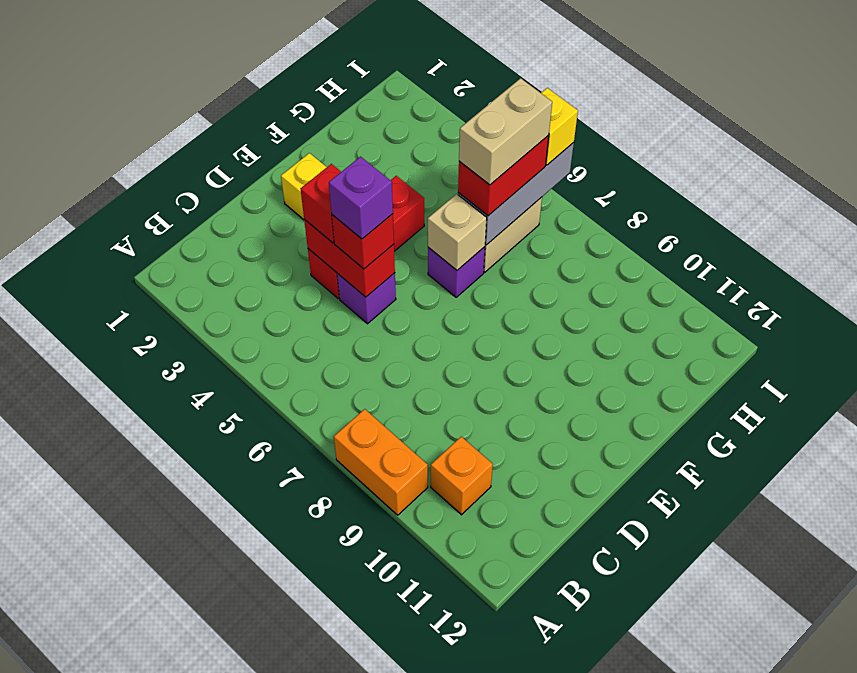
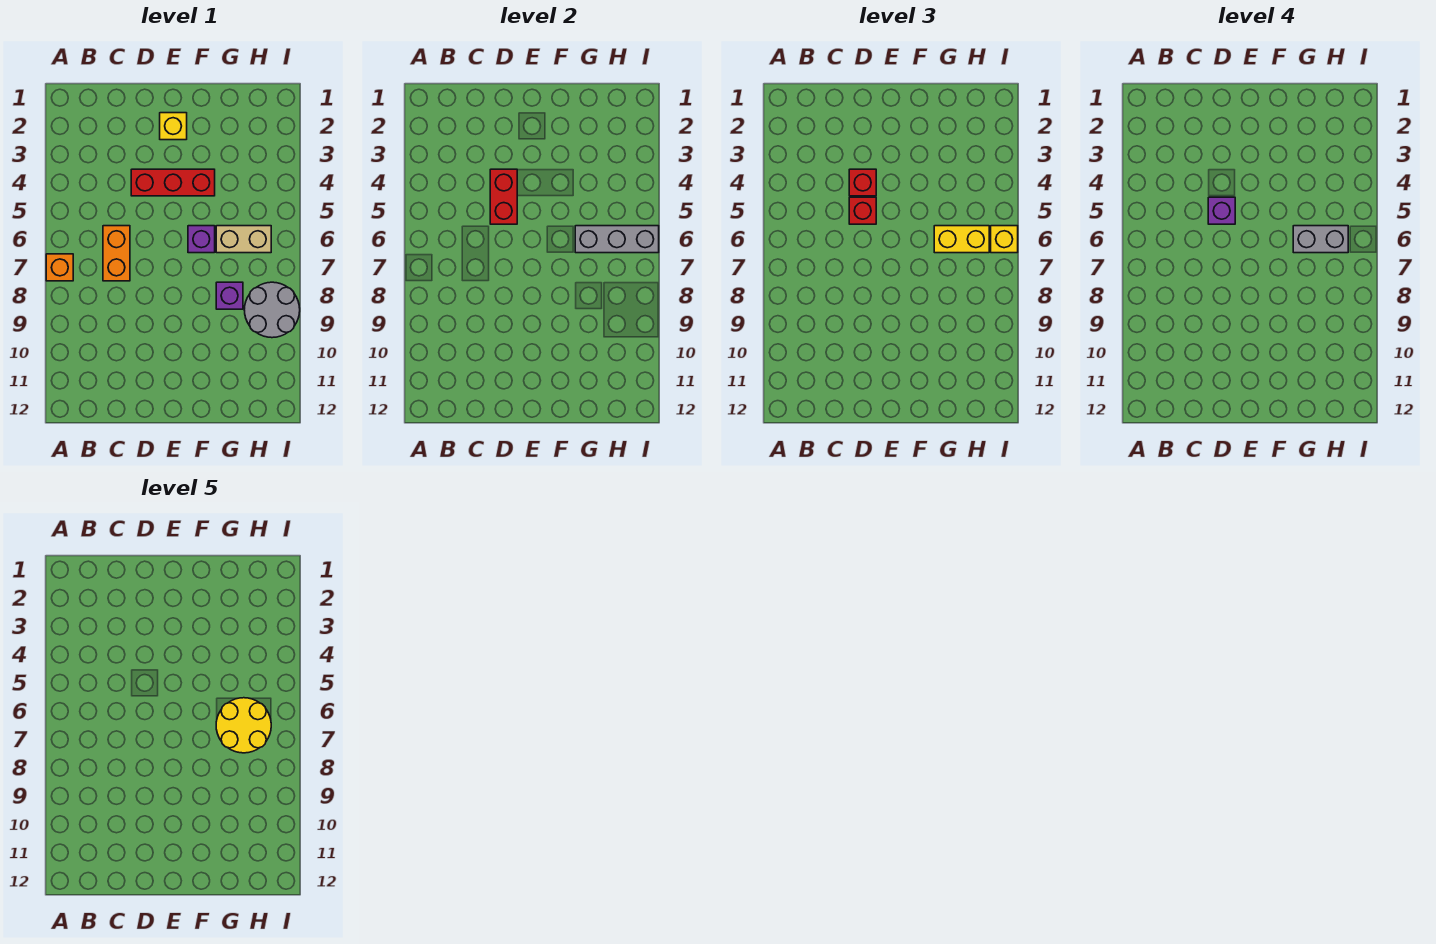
orange 1x2 brick [334,409,428,515] -> orange 1x2 brick moved to [103,226,130,281]
orange 1x1 brick [431,437,493,515] -> orange 1x1 brick moved to [46,254,73,281]
purple 1x1 brick [337,273,396,324] -> purple 1x1 brick moved to [216,282,243,309]
tan 1x1 brick [428,194,487,270] -> none
red 1x2 brick [458,135,549,216] -> yellow 1x2 brick [934,226,989,253]
tan 1x2 brick [459,78,552,185] -> grey 1x2 brick [1293,226,1348,253]
none -> yellow 2x2 round brick [216,698,271,753]
none -> grey 2x2 round brick [244,282,300,338]

